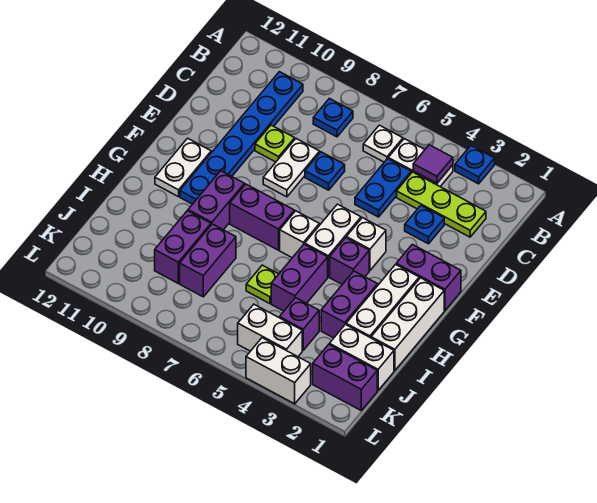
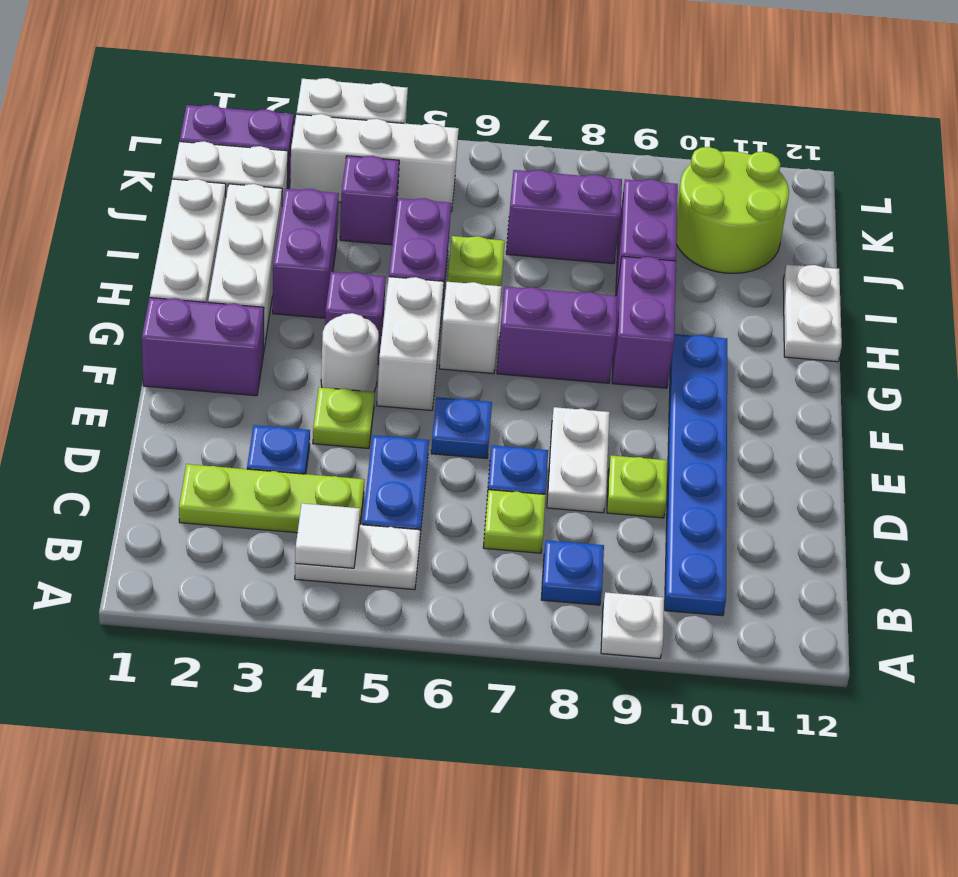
blue 1x1 plate [455,146,495,184] -> blue 1x1 plate moved to [431,397,492,458]
purple 1x1 tile [413,145,453,183] -> white 1x1 tile [295,503,360,568]
white 1x1 plate [363,125,403,162] -> white 1x1 plate moved to [601,592,664,659]
none -> lime 1x1 plate [483,490,546,553]
none -> lime 1x1 plate [313,387,375,449]
white 1x1 brick [346,218,386,270] -> white 1x1 round brick [321,313,379,392]
white 1x2 plate [155,138,211,197] -> white 1x2 plate moved to [783,264,842,362]
purple 1x2 brick [180,224,236,297] -> purple 1x2 brick turned to [506,170,622,264]
none -> lime 2x2 round brick [676,147,789,273]
white 1x2 brick [238,304,302,357] -> white 1x3 brick [290,114,459,211]

